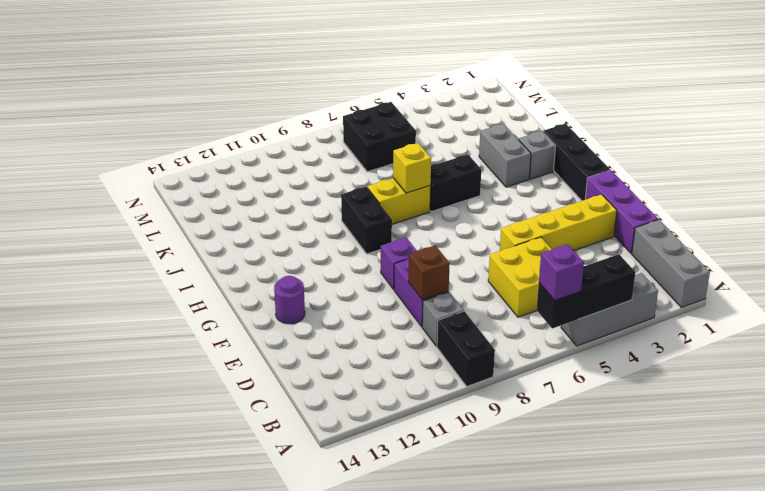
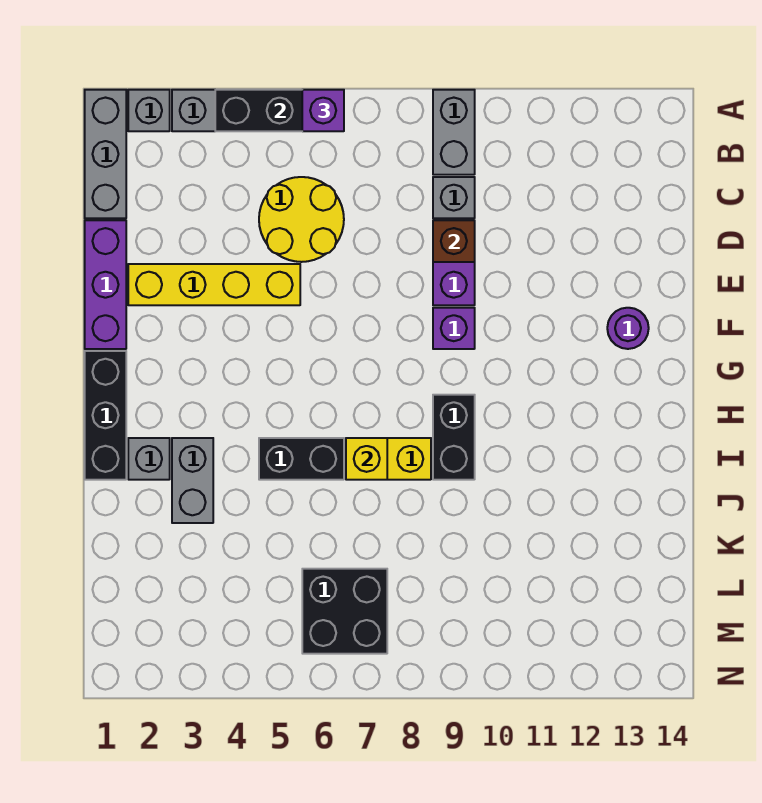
none -> grey 1x1 brick [128,90,170,131]
black 1x2 brick [437,311,495,386] -> grey 1x2 brick [433,90,475,175]
yellow 2x2 brick [488,237,552,317] -> yellow 2x2 round brick [259,177,344,262]

